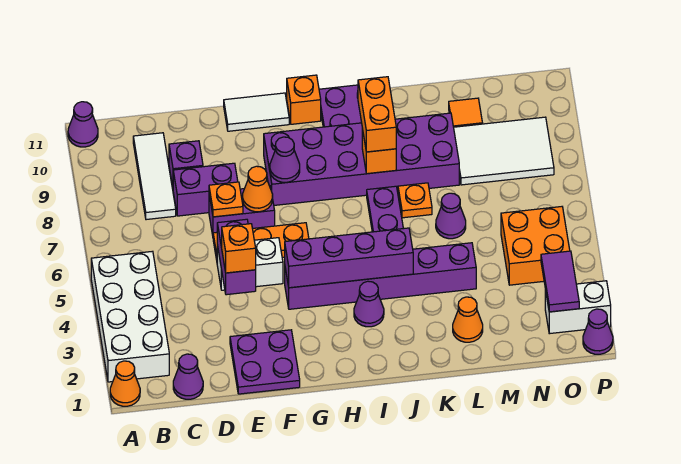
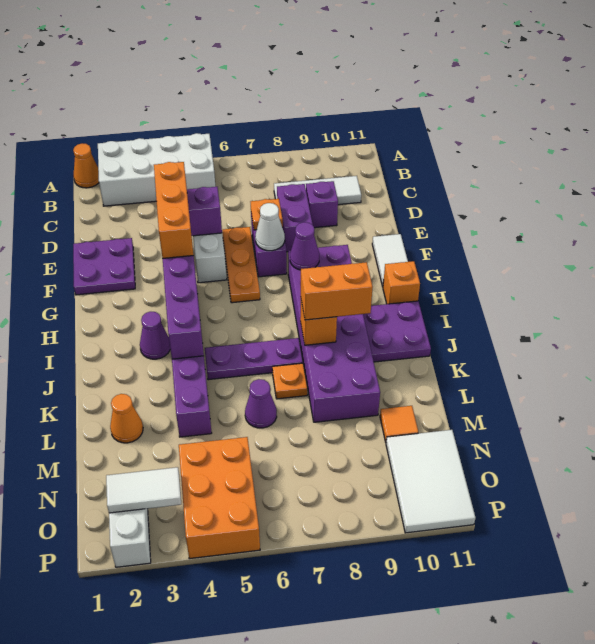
purple 1x1 cone [68,102,98,147] -> none
purple 1x1 cone [173,354,203,399] -> none
orange 1x1 brick [222,224,256,273] -> orange 1x3 brick [154,162,193,258]
orange 1x1 cone [243,166,273,212] -> white 1x1 cone [255,203,285,251]
white 2x3 tile [454,117,554,185] -> white 2x3 tile moved to [386,430,475,533]
orange 2x2 brick [501,207,570,285] -> orange 2x3 brick [179,437,260,559]
purple 1x2 tile [541,251,579,312] -> white 1x2 tile [106,467,181,513]
purple 1x1 cone [583,309,613,354] -> none

